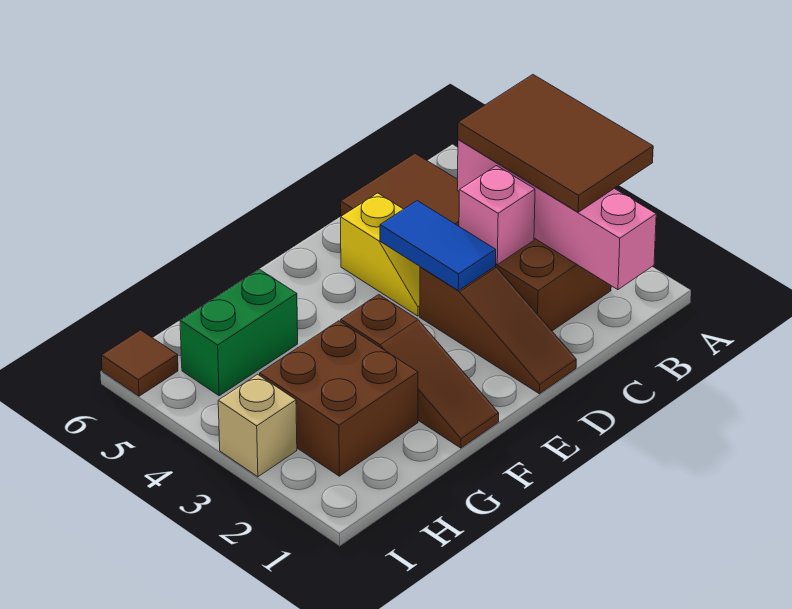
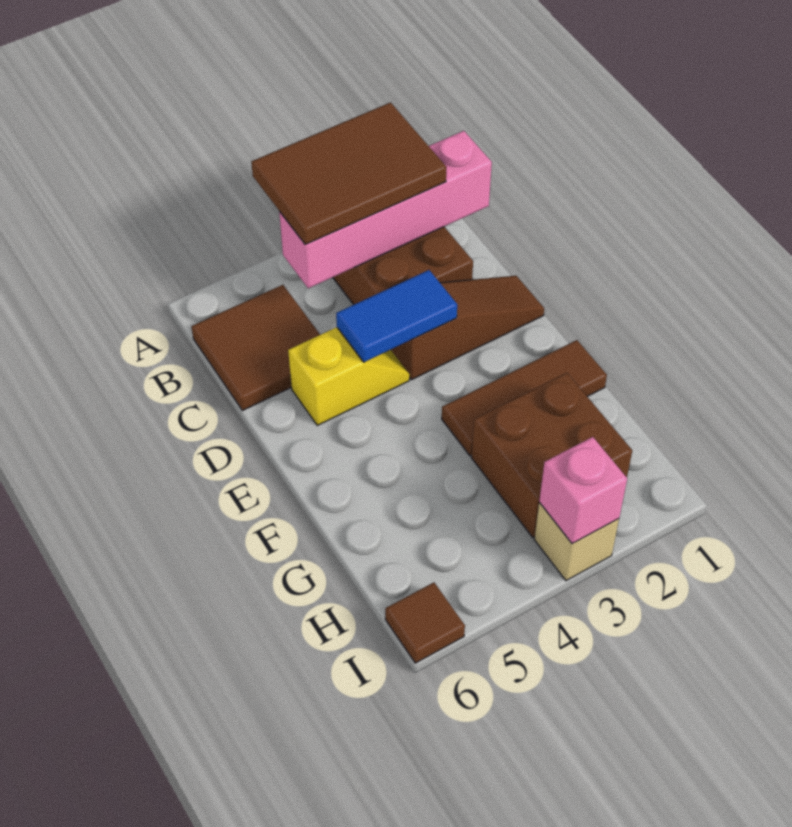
pink 1x1 brick [459,166,535,265] -> pink 1x1 brick moved to [539,437,627,544]
brown 1x3 slope [341,294,499,448] -> brown 1x3 tile [442,340,607,456]
green 1x2 brick [180,269,298,396] -> none

